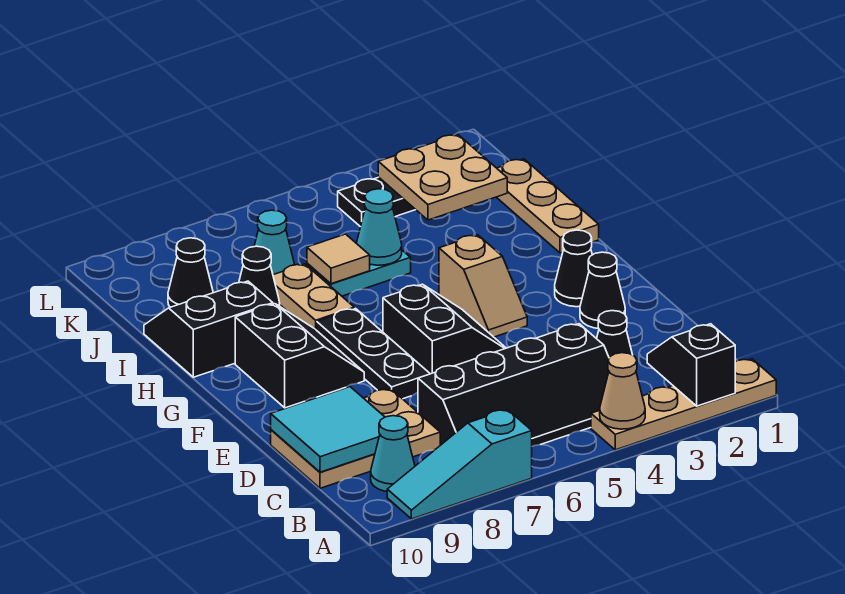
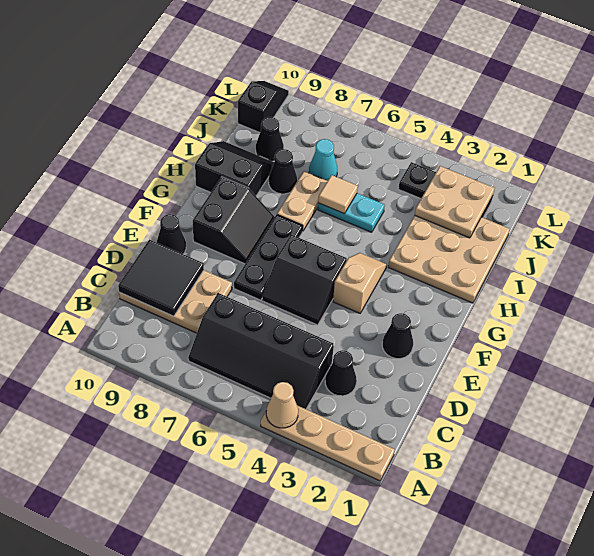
black 1x2 slope [647,324,735,406] -> black 1x2 slope moved to [238,81,289,133]
cyan 1x3 slope [387,410,532,519] -> none
cyan 1x1 cone [371,416,415,492] -> none
cyan 2x2 tile [271,387,385,472] -> black 2x2 tile [118,240,204,316]
black 2x2 slope [383,284,506,374] -> black 2x2 slope turned to [262,235,347,325]
black 1x1 cone [555,230,592,307] -> black 1x1 cone moved to [157,214,186,254]
tan 1x2 slope [439,235,527,337] -> tan 1x2 slope turned to [333,253,387,313]
tan 1x3 plate [497,159,599,253] -> tan 3x3 plate [388,216,509,303]
cyan 1x1 cone [356,189,402,265] -> none

